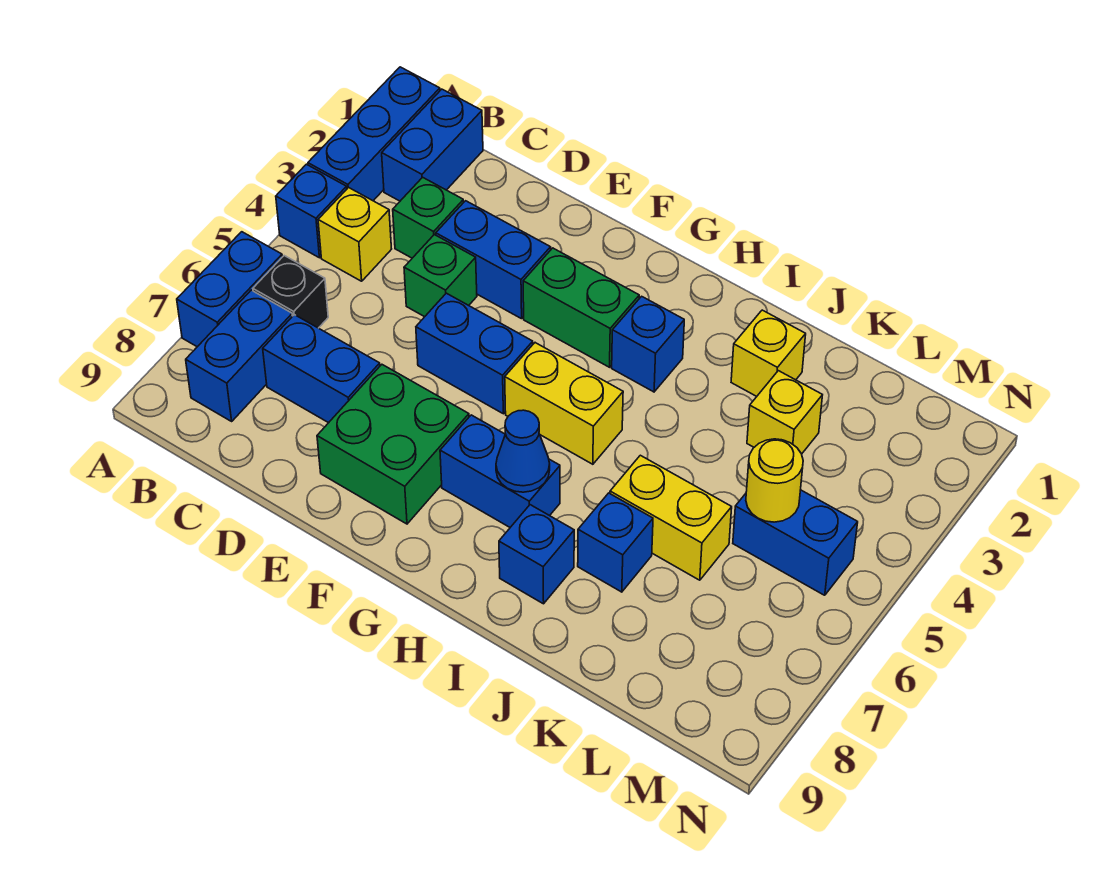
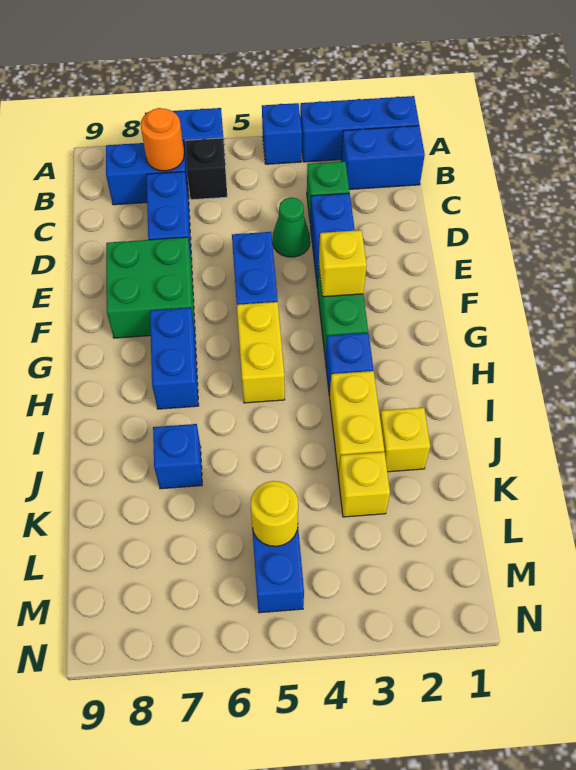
yellow 1x1 brick [318,187,391,281] -> yellow 1x1 brick moved to [319,230,367,297]
none -> orange 1x1 round brick [141,108,184,171]
green 1x1 brick [404,235,477,317] -> green 1x1 cone [272,198,310,257]
blue 1x1 cone [496,410,550,492] -> none
blue 1x1 brick [499,505,574,604] -> none
yellow 1x2 brick [610,455,732,580] -> yellow 1x2 brick moved to [330,371,384,475]

